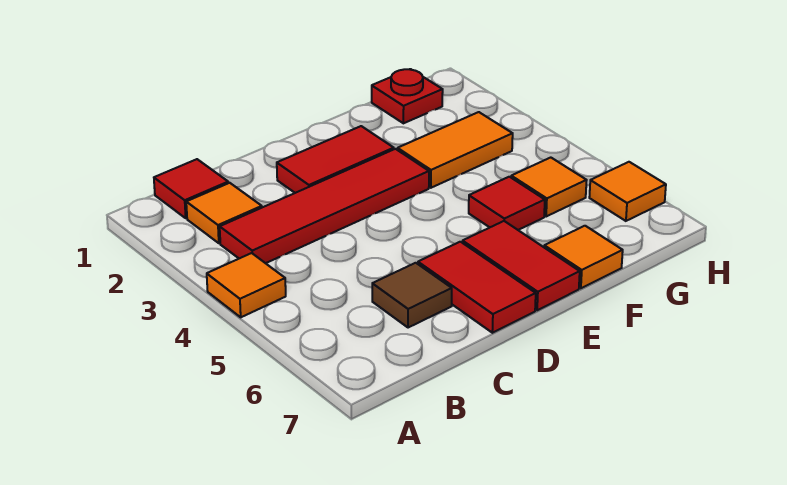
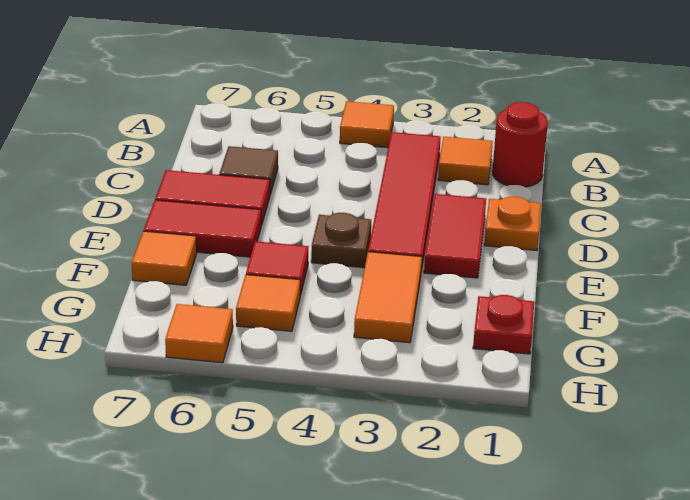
red 1x1 tile [154,159,228,218] -> red 1x1 round brick [492,102,548,187]
none -> orange 1x1 plate [484,197,541,250]
none -> brown 1x1 plate [311,213,371,268]

